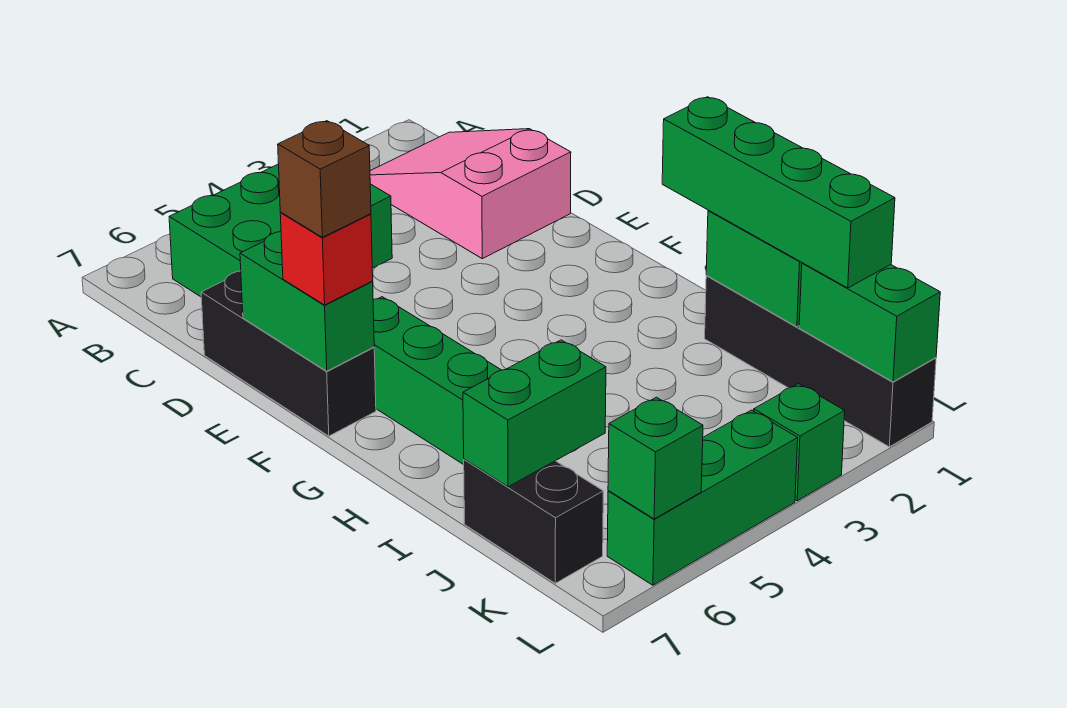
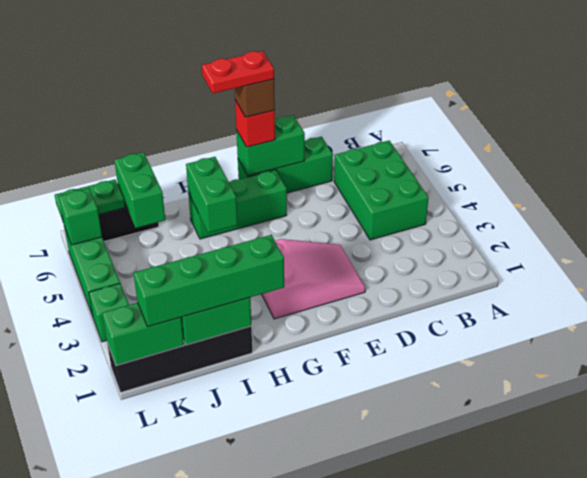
pink 2x3 slope [370,129,571,259] -> pink 2x3 slope moved to [262,239,365,319]
black 1x3 brick [201,271,376,436] -> green 1x3 brick [238,136,333,193]
none -> red 1x2 plate [202,51,274,93]
none -> green 1x2 brick [186,157,238,233]
none -> green 1x2 plate [55,179,125,221]

